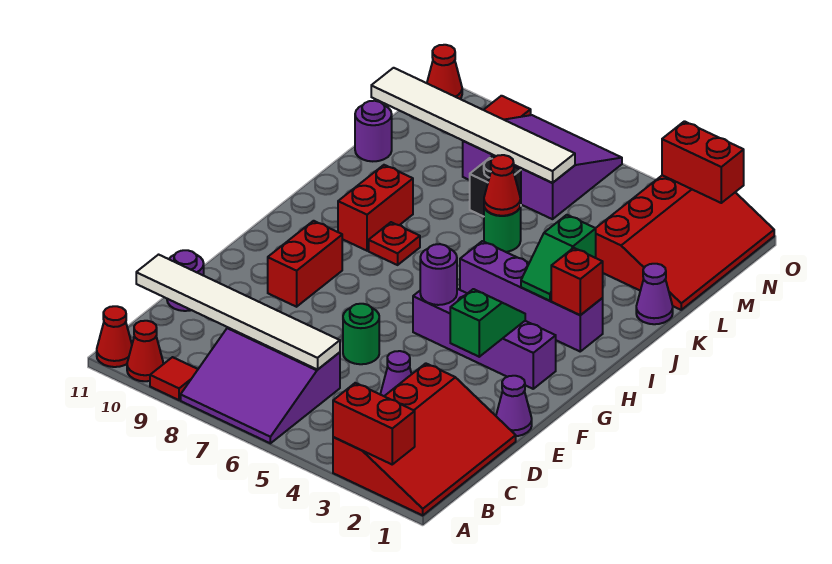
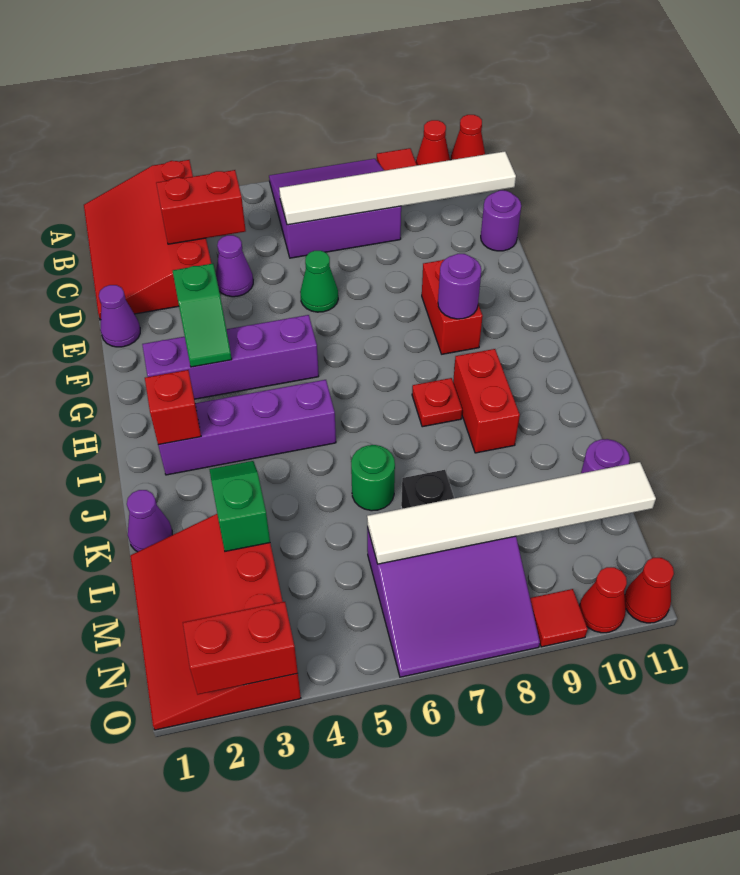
red 1x2 brick [333,383,415,464] -> red 1x2 brick moved to [156,170,246,244]
green 1x1 round brick [343,304,379,364] -> green 1x1 cone [300,251,338,312]
purple 1x1 round brick [420,244,457,305] -> purple 1x1 round brick moved to [438,254,481,319]
green 1x2 slope [521,215,596,301] -> green 1x2 slope moved to [209,461,270,551]
red 1x1 cone [484,155,521,216] -> red 1x1 cone moved to [579,567,627,633]

